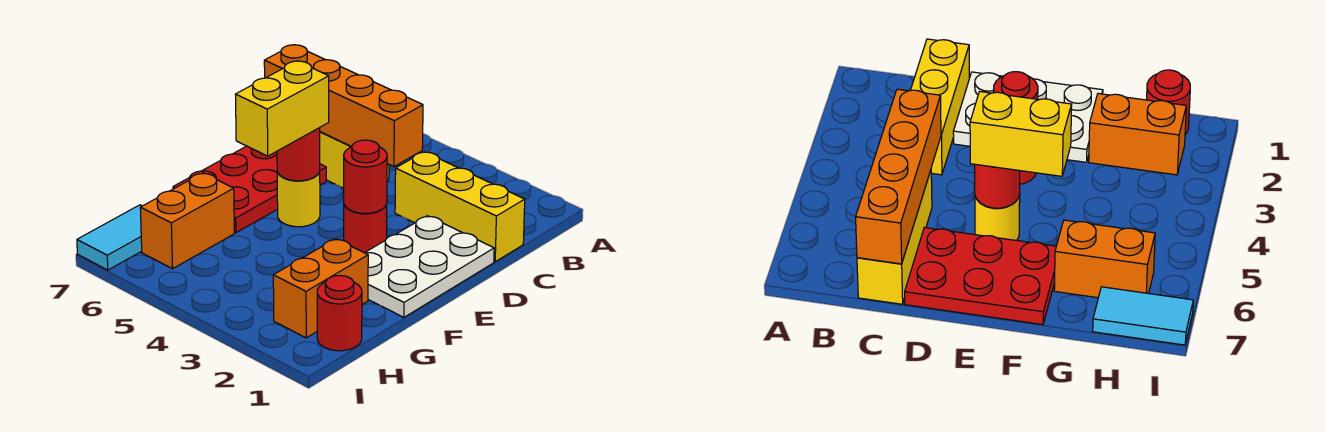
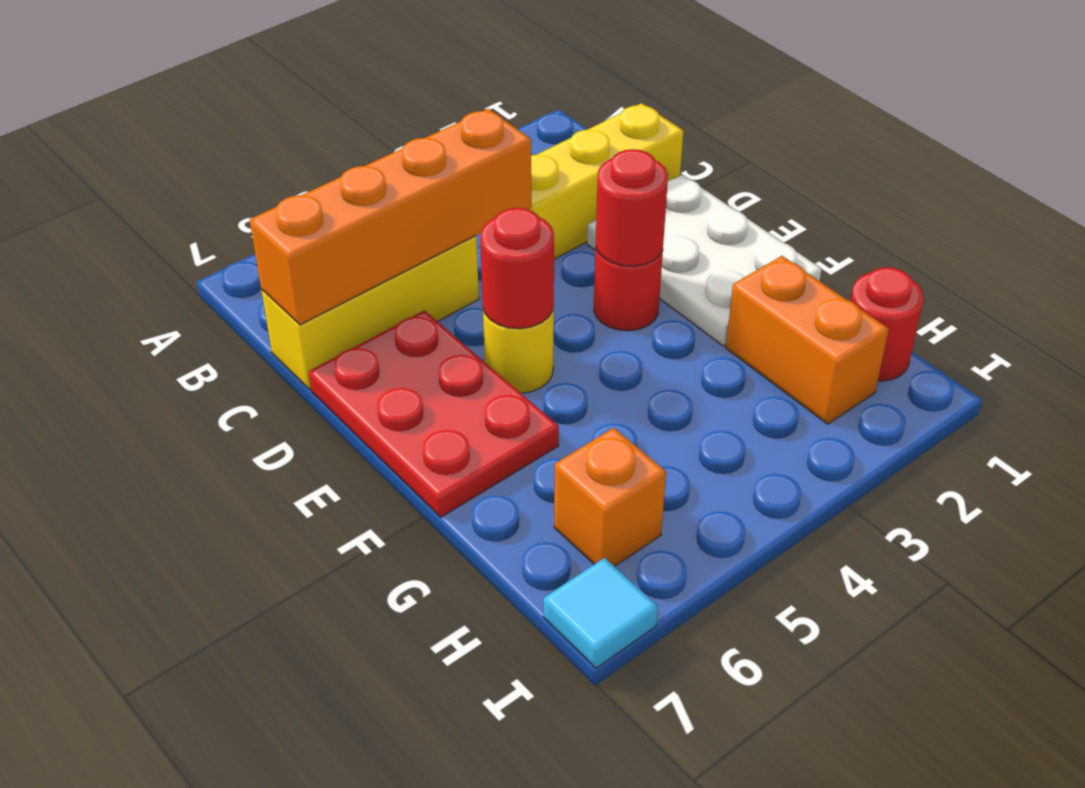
yellow 1x2 brick [235,61,329,156] -> none
orange 1x2 brick [140,173,234,269] -> orange 1x1 brick [554,428,666,566]
cyan 1x2 tile [77,205,142,270] -> cyan 1x1 tile [544,558,658,668]

